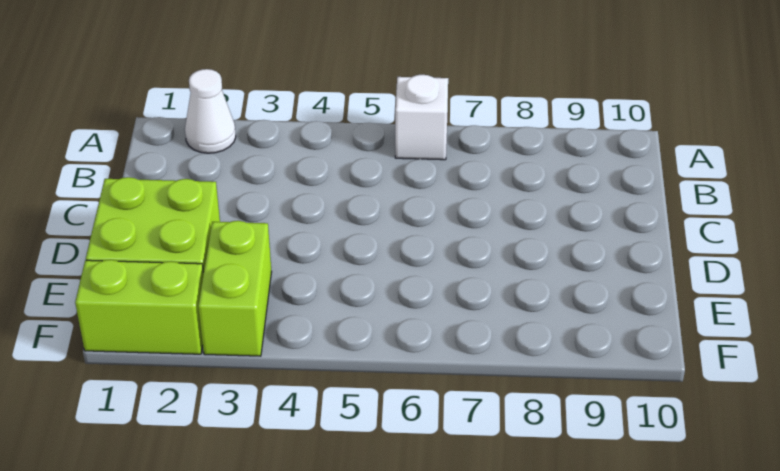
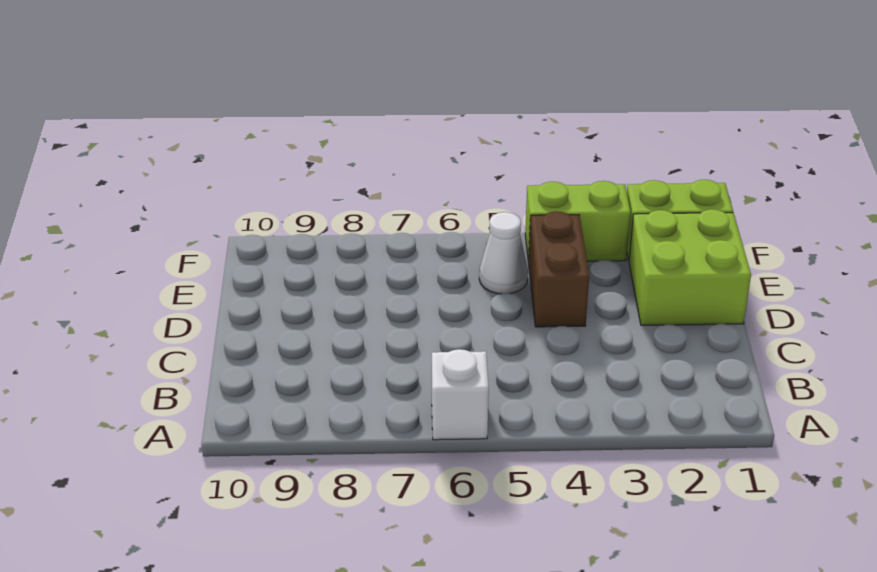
white 1x1 cone [185,69,236,153] -> white 1x1 cone moved to [479,212,528,294]
none -> brown 1x2 brick [528,211,589,327]
lime 1x2 brick [198,221,272,356] -> lime 1x2 brick turned to [525,181,631,262]

